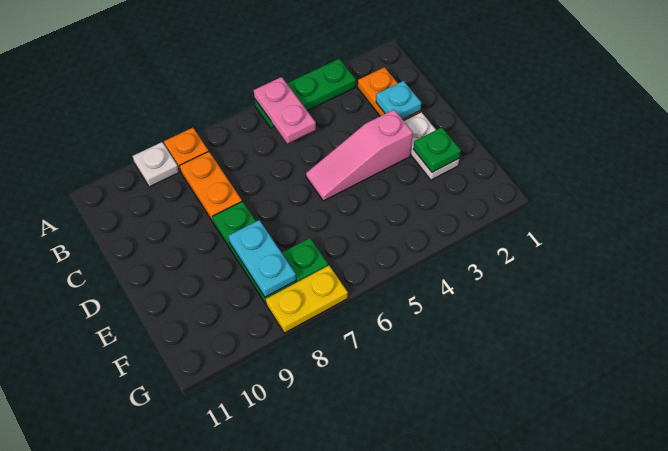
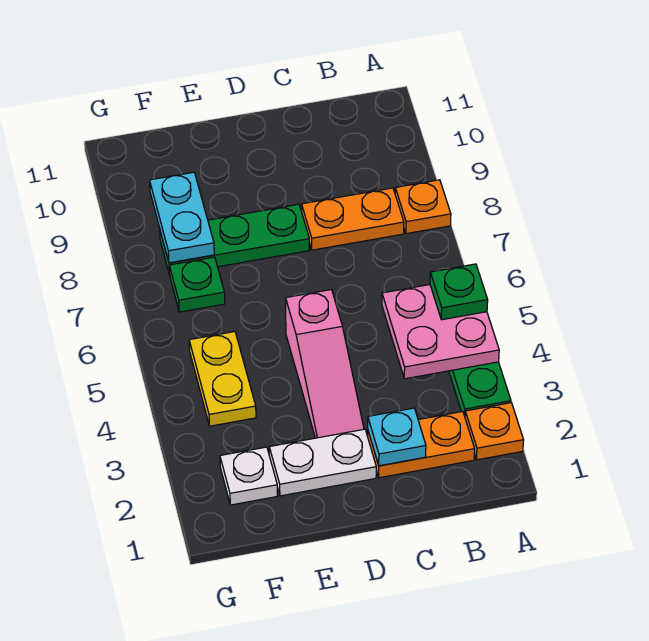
none -> orange 1x1 plate [465,403,524,460]
pink 1x2 plate [254,77,316,144] -> pink 2x2 plate [382,285,499,379]
white 1x1 plate [133,142,179,187] -> white 1x1 plate moved to [220,447,277,505]
pink 1x3 slope [306,110,413,201] -> pink 1x3 slope turned to [286,290,364,438]
green 1x1 plate [413,127,461,172] -> green 1x1 plate moved to [430,264,488,320]
cyan 1x2 plate [229,220,296,297] -> cyan 1x2 plate turned to [150,172,214,263]
yellow 1x2 plate [266,265,348,333] -> yellow 1x2 plate moved to [189,332,256,426]

